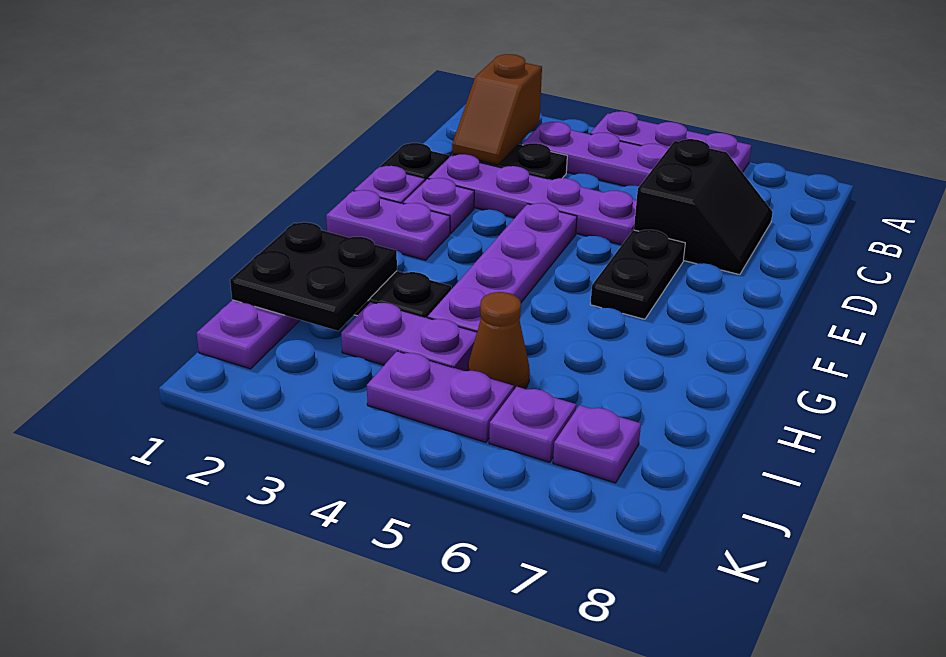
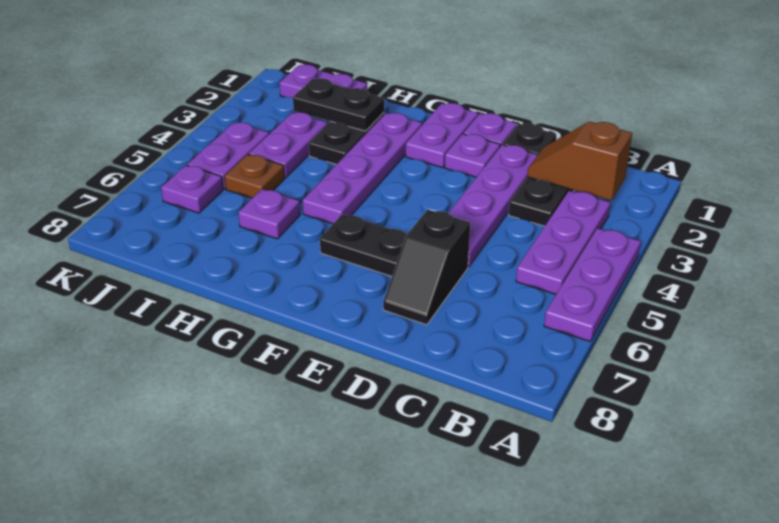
black 2x2 slope [634,139,773,275] -> black 1x2 slope [383,210,470,325]
purple 1x4 plate [428,203,577,332] -> purple 1x4 plate turned to [303,113,422,224]
black 2x2 plate [230,222,397,331] -> black 1x2 plate [293,78,384,131]
brown 1x1 cone [468,292,530,390] -> brown 1x1 plate [225,154,284,198]
purple 1x1 plate [553,405,641,483] -> purple 1x1 plate moved to [238,189,300,239]

